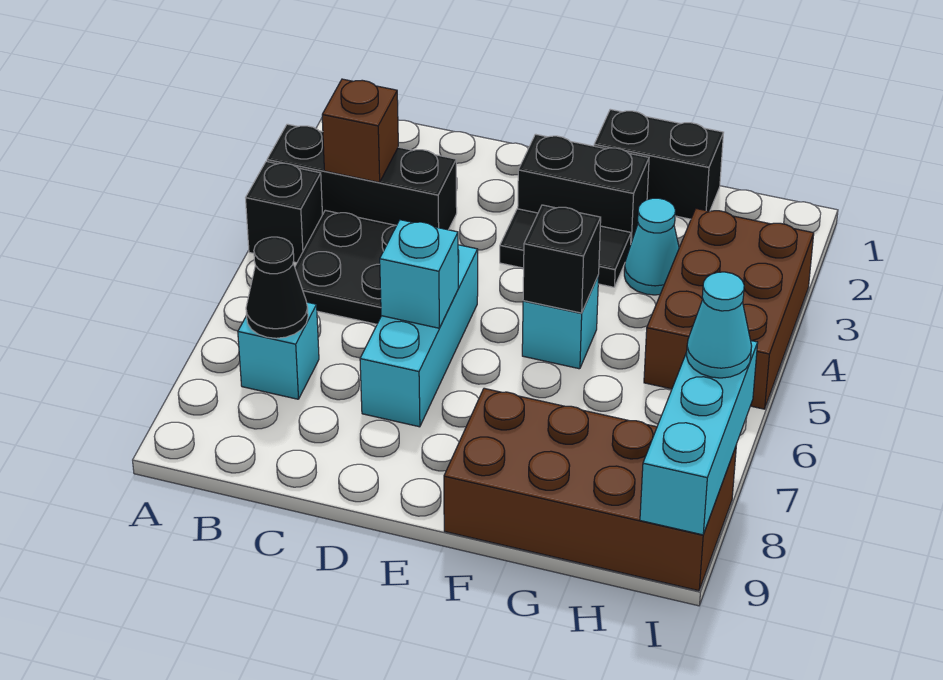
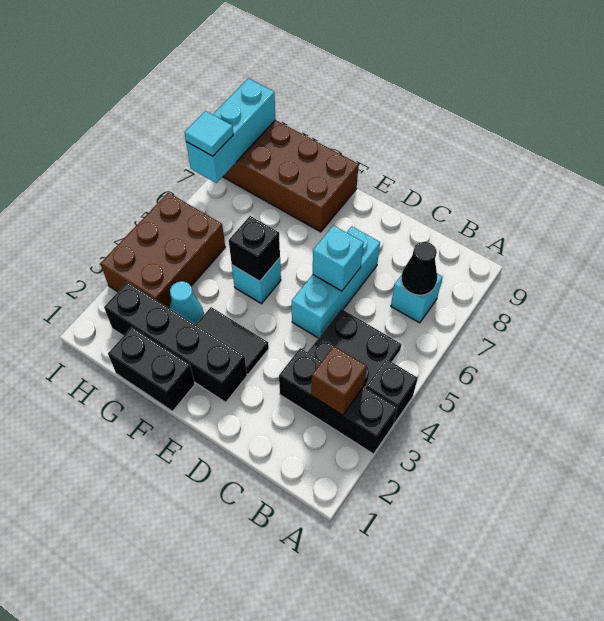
black 1x2 brick [518,134,649,242] -> black 1x4 brick [104,282,247,402]
cyan 1x1 cone [686,272,752,378] -> cyan 1x1 tile [184,111,233,156]

